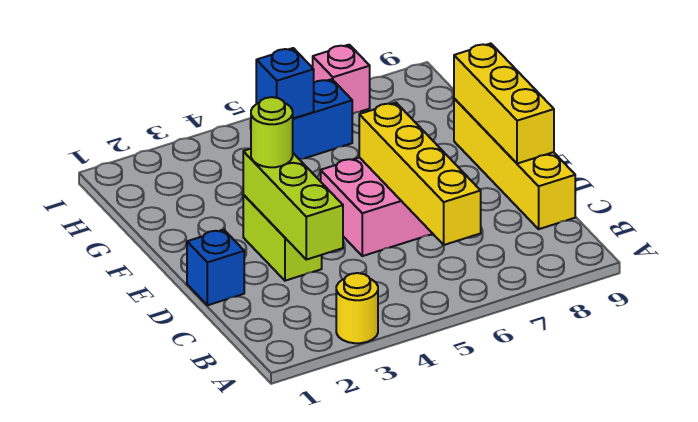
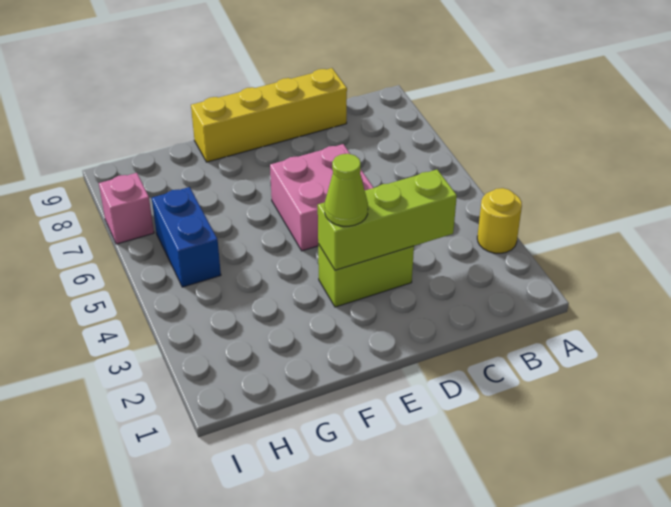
yellow 1x4 brick [359,103,481,245] -> none
blue 1x1 brick [187,230,244,305] -> none
yellow 1x3 brick [454,43,554,164] -> none
lime 1x1 round brick [251,97,293,167] -> lime 1x1 cone [324,154,368,226]
blue 1x1 brick [256,48,314,118] -> none

